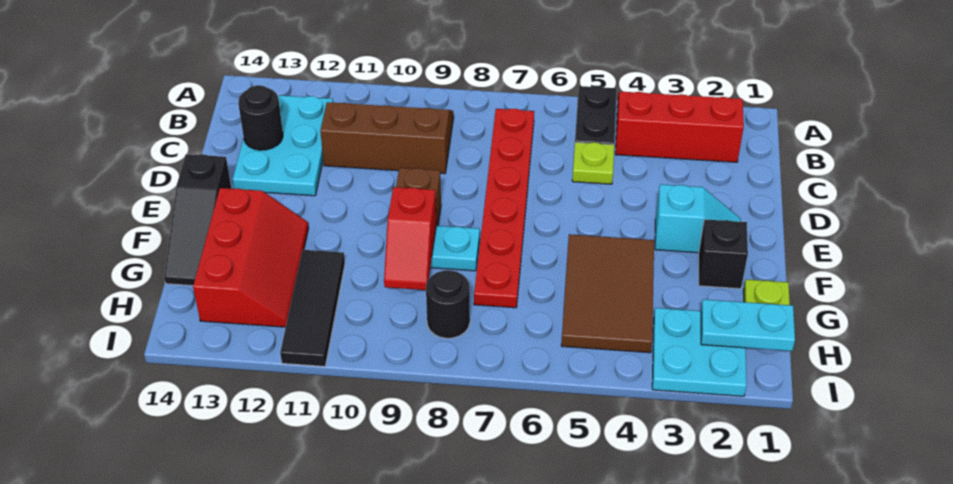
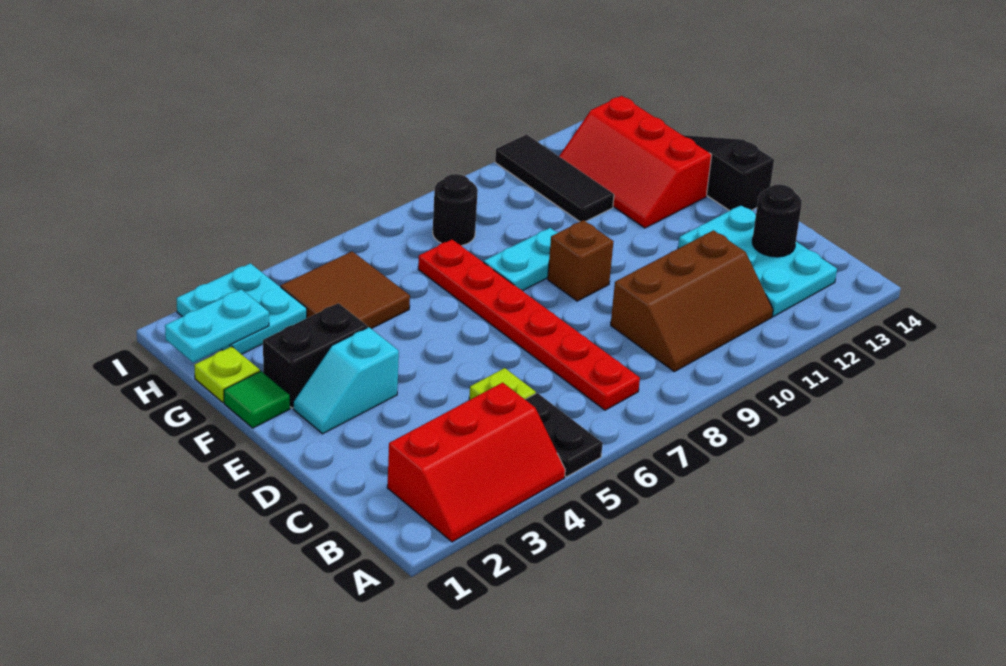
none -> green 1x1 tile [224,371,290,428]
black 1x1 brick [699,219,748,289] -> black 1x2 brick [263,303,368,408]
brown 2x3 tile [561,234,654,353] -> brown 2x2 tile [281,251,410,329]
red 1x2 slope [384,187,437,290] -> none

